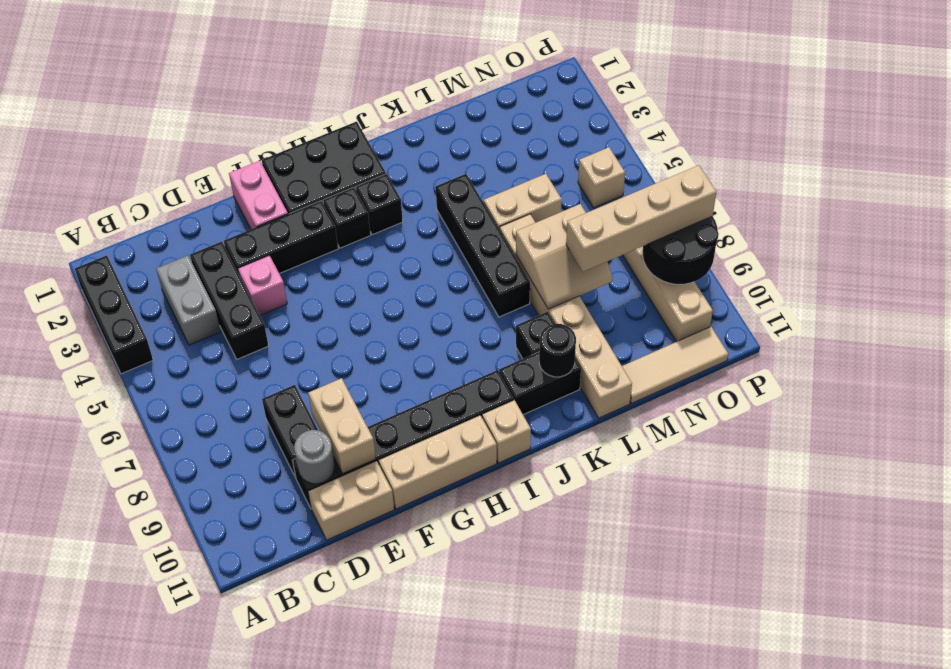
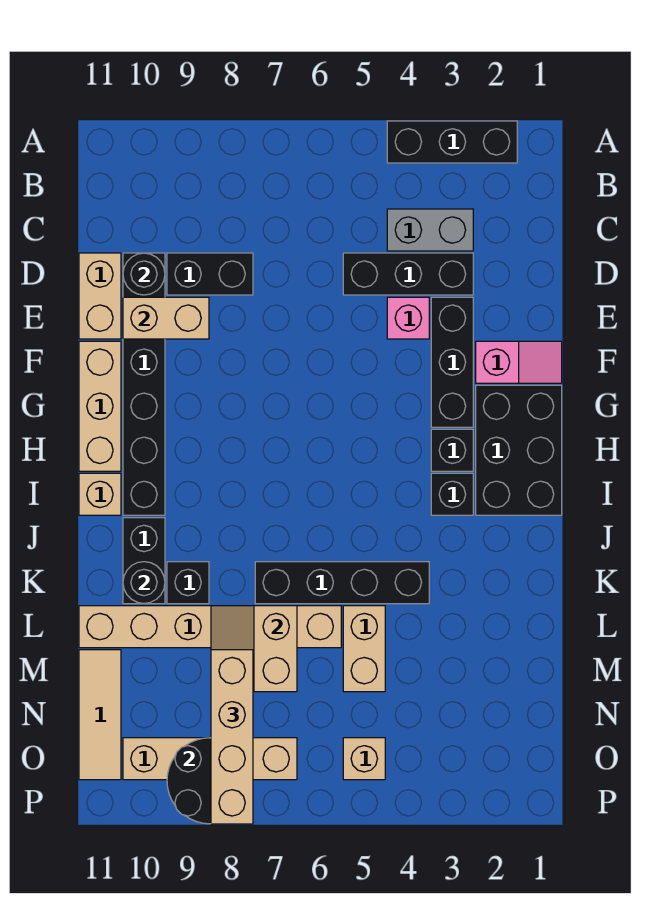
grey 1x1 round brick [294,430,335,484] -> black 1x1 round brick [123,253,165,295]
pink 1x2 brick [229,161,288,229] -> pink 1x2 slope [476,341,562,383]

